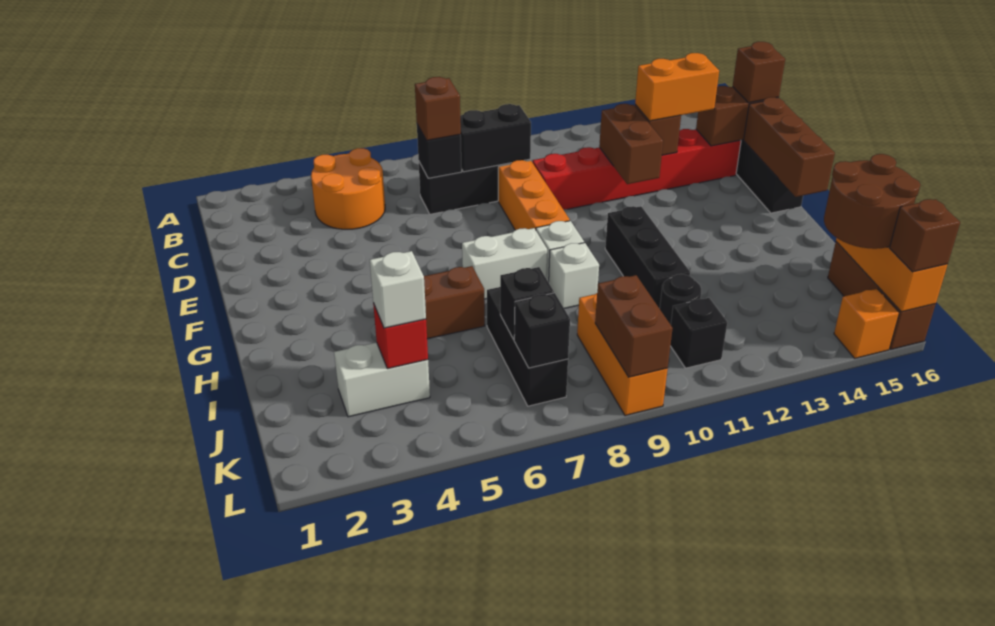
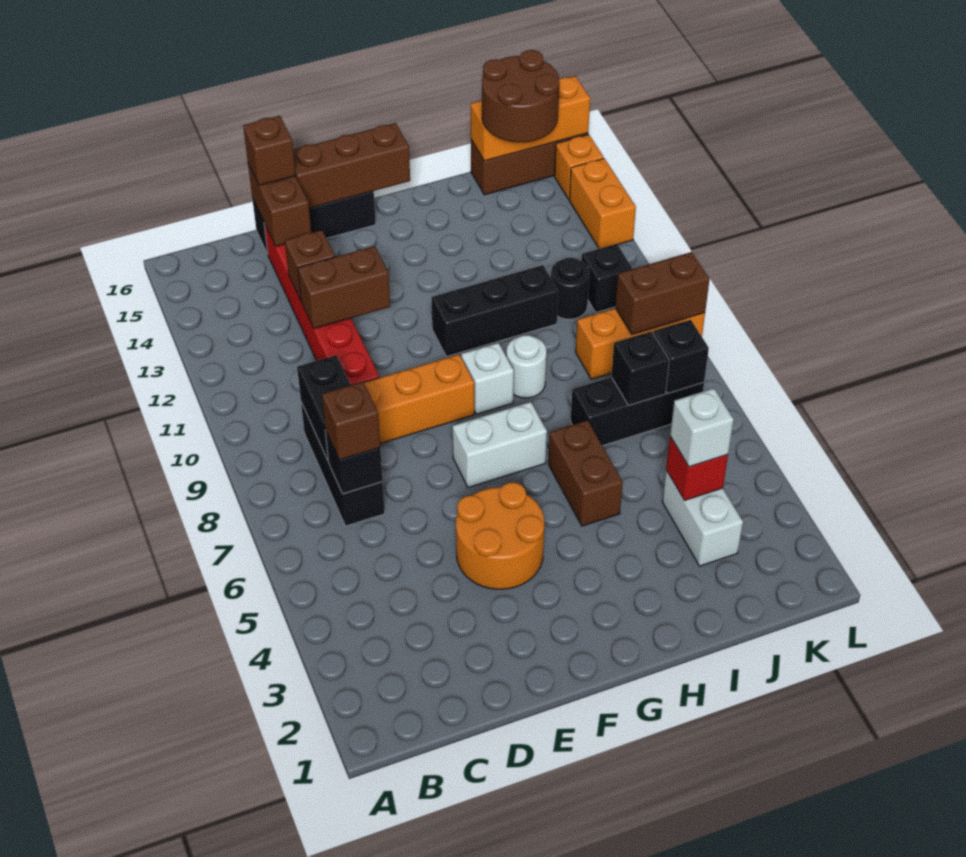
orange 2x2 round brick [311,148,385,229] -> orange 2x2 round brick moved to [456,482,544,589]
orange 1x2 brick [635,53,719,121] -> orange 1x2 brick moved to [569,158,636,249]
white 1x2 brick [462,228,547,299] -> white 1x2 brick turned to [452,402,547,488]
white 1x1 brick [549,243,599,308] -> white 1x1 round brick [506,335,546,398]
brown 1x1 brick [890,199,960,272] -> none

